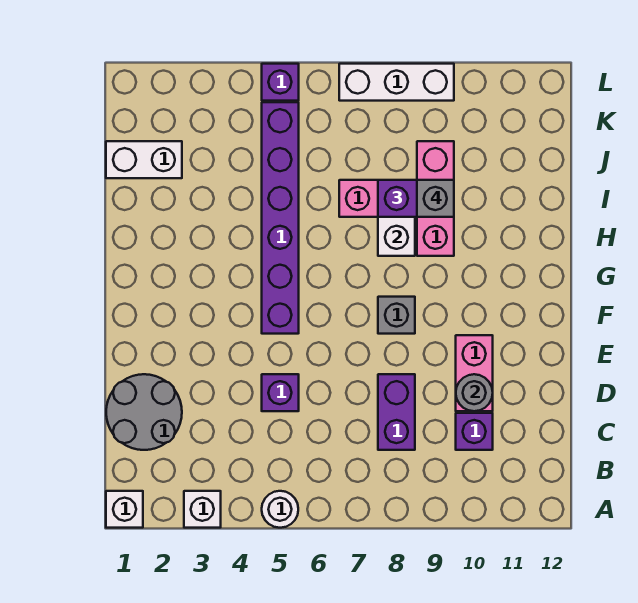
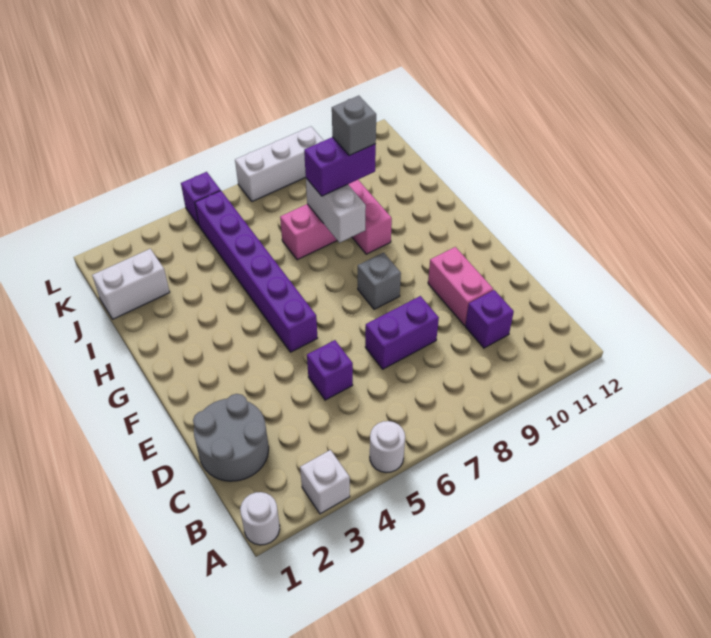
white 1x1 brick [106,491,143,528] -> white 1x1 round brick [240,492,280,545]
purple 1x2 brick [378,374,415,450] -> purple 1x2 brick turned to [365,296,439,369]
grey 1x1 round brick [456,374,493,411] -> none

